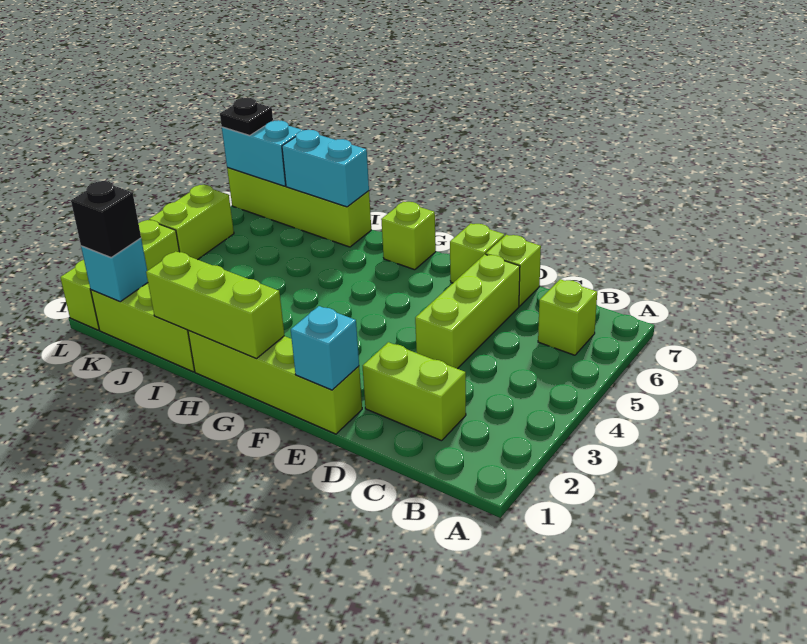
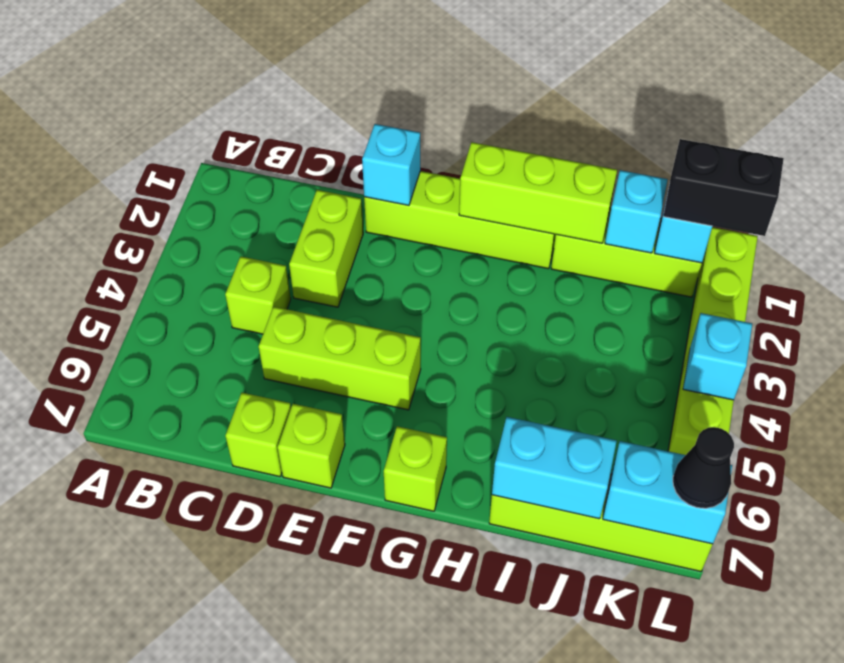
lime 1x1 brick [538,279,597,355] -> lime 1x1 brick moved to [225,256,291,334]
lime 1x2 brick [363,342,466,441] -> lime 1x2 brick turned to [289,190,363,307]
lime 1x3 brick [415,254,520,369] -> lime 1x3 brick turned to [259,307,421,410]
none -> cyan 1x1 brick [605,170,668,253]
black 1x1 brick [71,181,141,258] -> black 1x2 brick [663,139,784,236]
none -> cyan 1x1 brick [683,313,752,400]
black 1x1 plate [220,98,273,136] -> black 1x1 cone [673,427,734,508]

